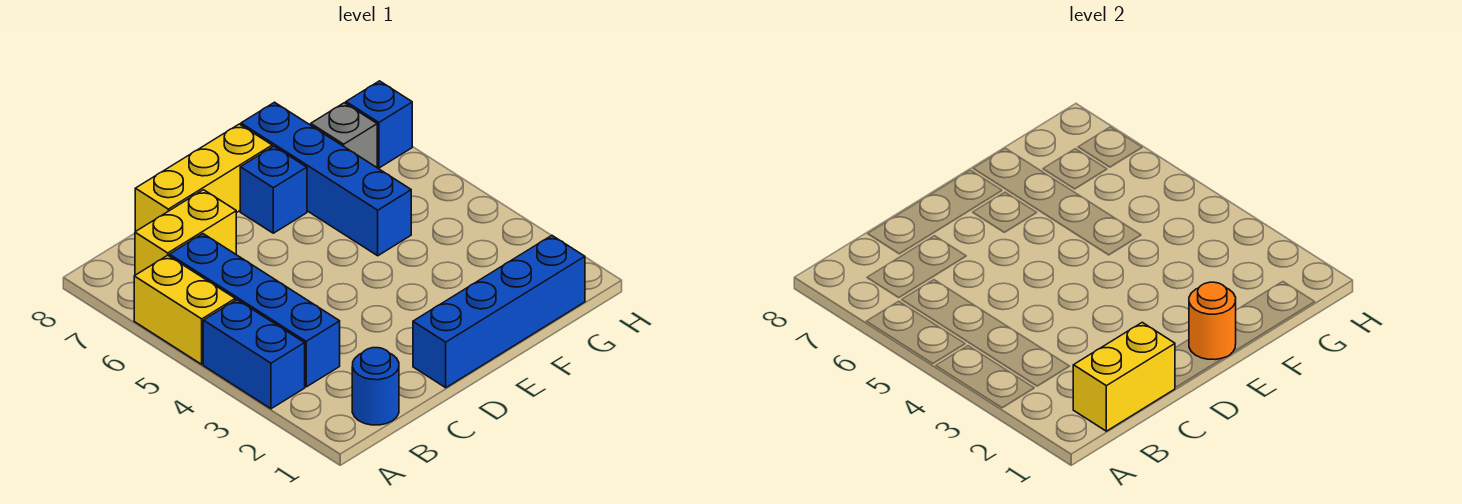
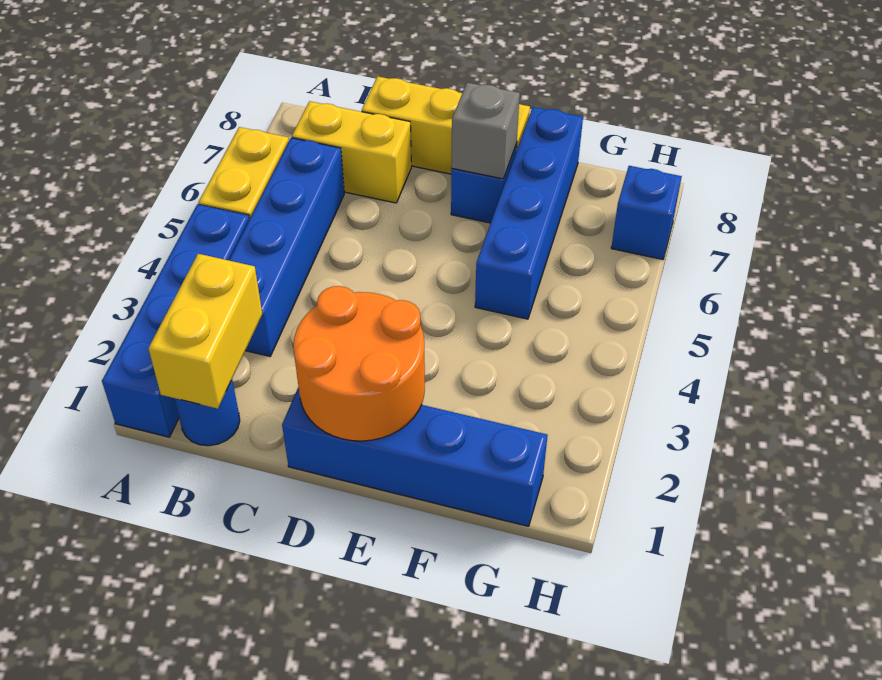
blue 1x2 brick [203,300,305,409] -> blue 1x4 brick [102,204,249,437]
yellow 1x2 brick [1073,322,1175,431] -> yellow 1x2 brick turned to [148,254,262,409]
orange 1x1 round brick [1189,282,1236,360] -> orange 2x2 round brick [293,286,425,441]
grey 1x1 brick [311,103,377,167] -> grey 1x1 brick moved to [451,83,520,179]

